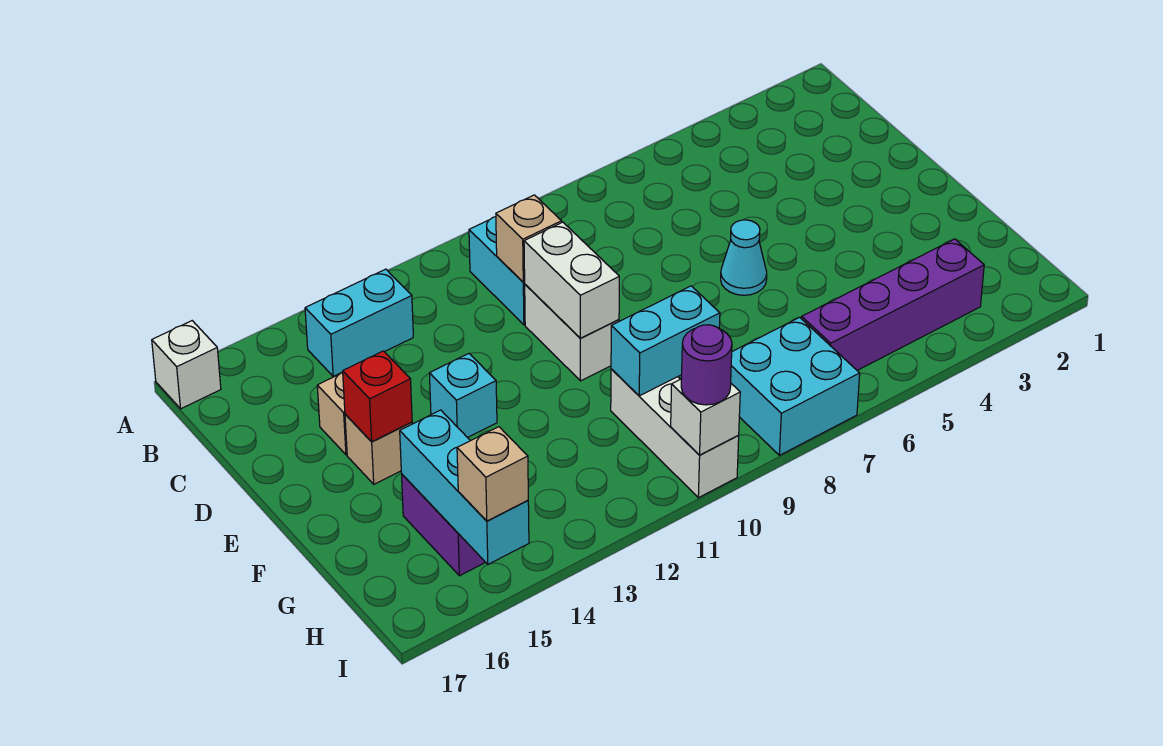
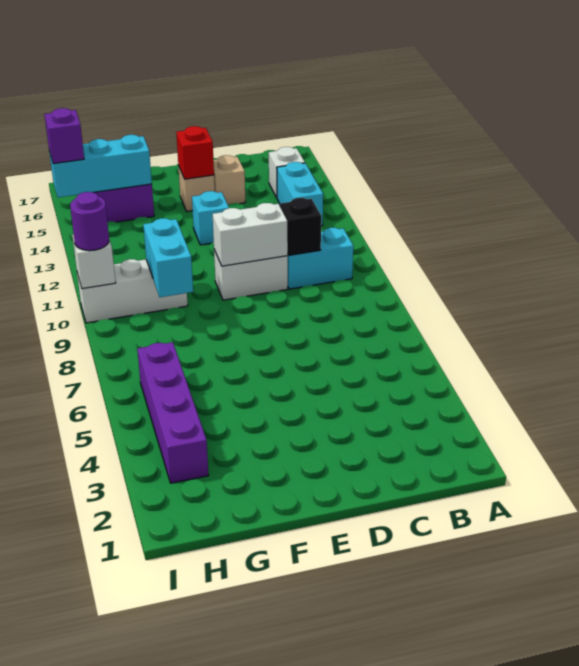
white 1x1 brick [152,321,221,409] -> white 1x1 brick moved to [269,147,305,198]
tan 1x1 brick [496,195,562,282] -> black 1x1 brick [280,198,321,255]
cyan 1x1 cone [721,220,767,295] -> none
cyan 2x2 brick [731,317,860,455] -> none
tan 1x1 brick [457,427,528,521] -> purple 1x1 brick [44,108,84,164]

